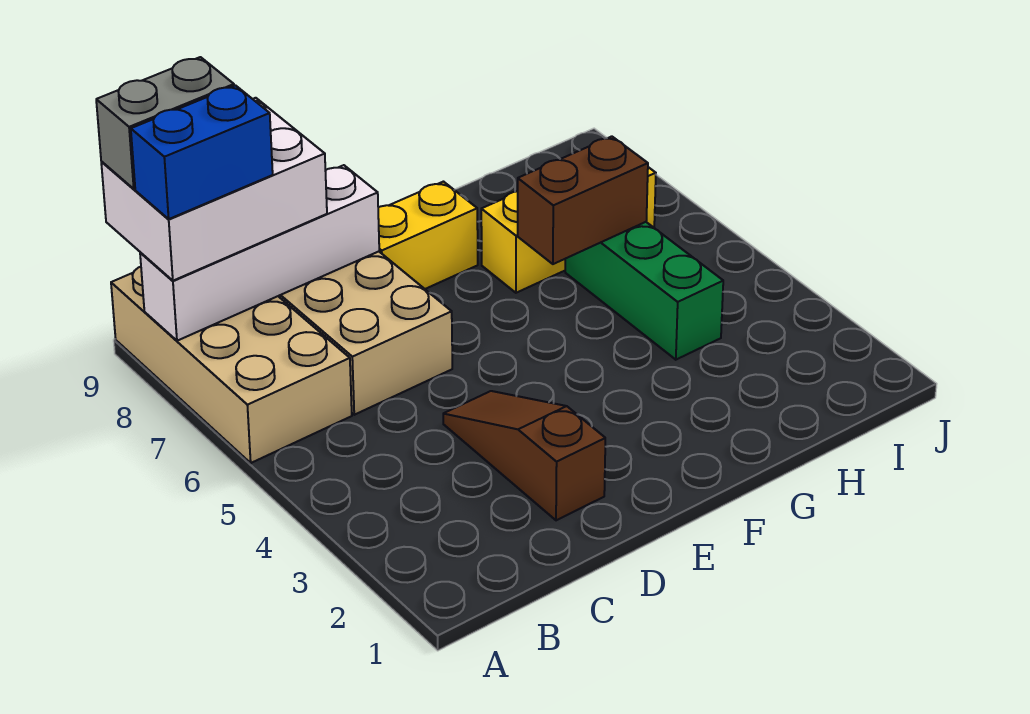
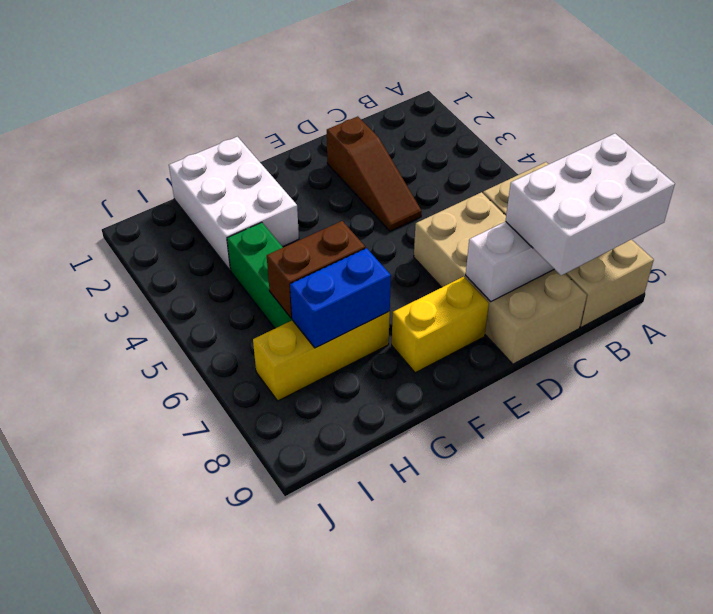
blue 1x2 brick [131,86,273,219] -> blue 1x2 brick moved to [290,248,391,348]
grey 1x2 brick [96,57,234,189] -> none
none -> white 2x3 brick [169,137,299,271]

